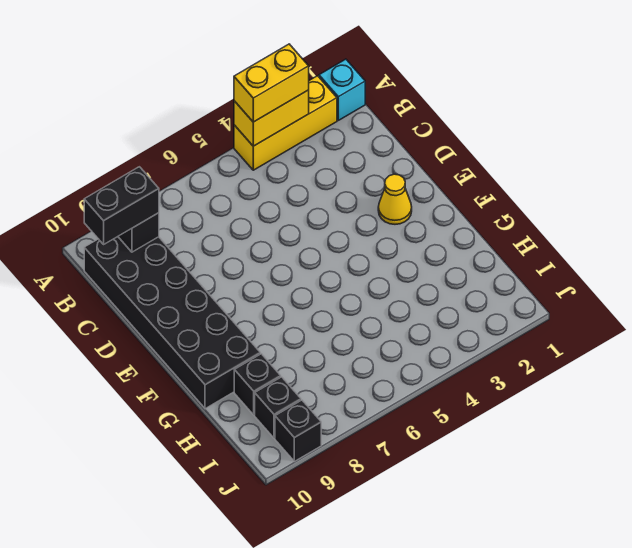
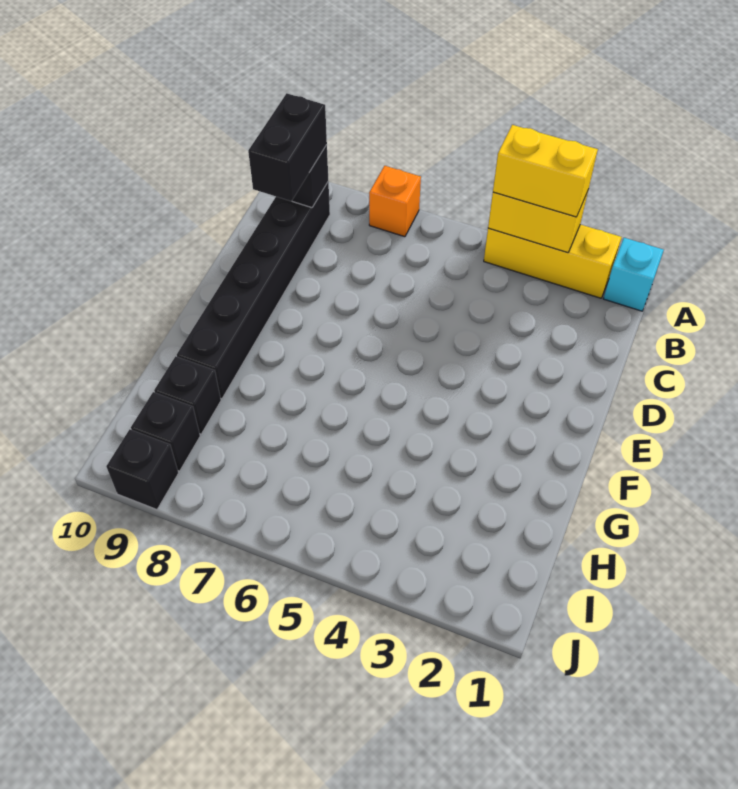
none -> orange 1x1 brick [369,166,421,237]
black 2x6 brick [84,237,260,409] -> black 1x6 brick [177,181,330,399]
black 1x2 brick [84,167,159,244] -> black 1x2 brick turned to [248,93,327,201]
yellow 1x1 cone [378,174,412,224] -> none

